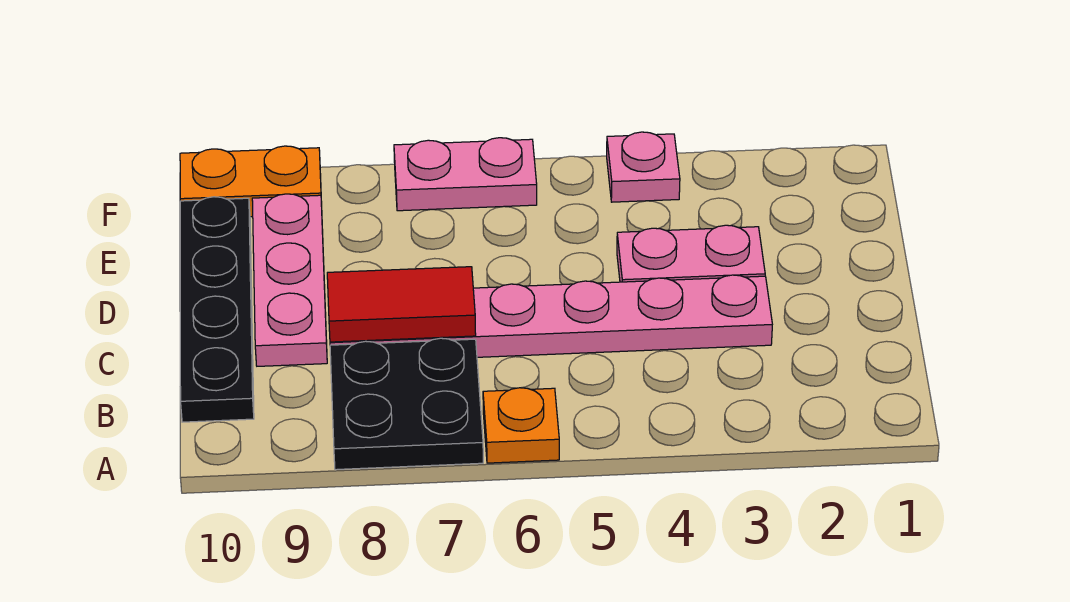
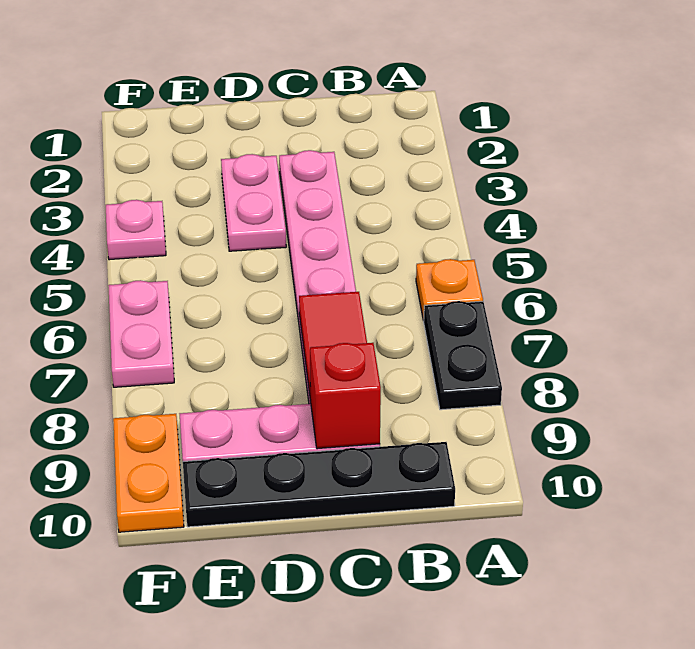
black 2x2 plate [330,338,483,470] -> black 1x2 plate [424,301,502,410]
none -> red 1x1 brick [310,343,381,449]

